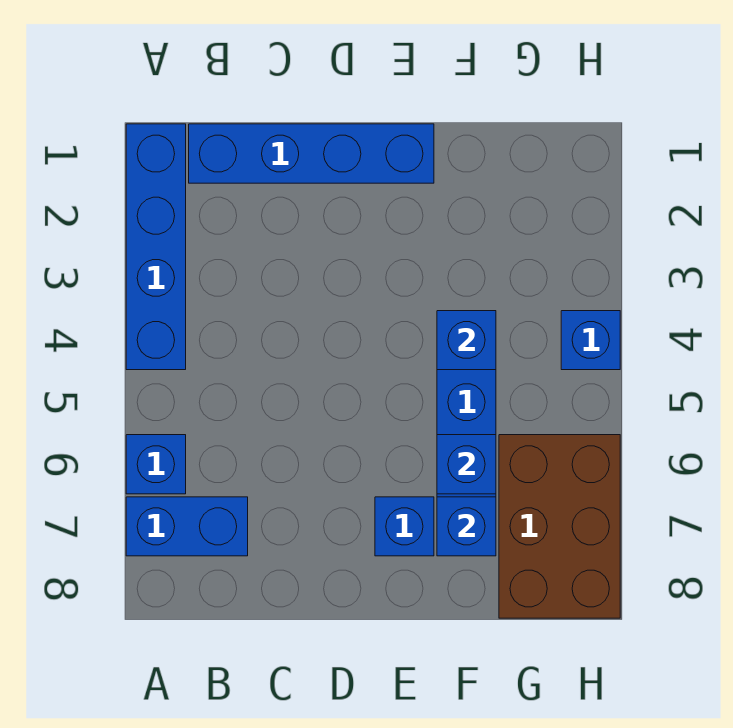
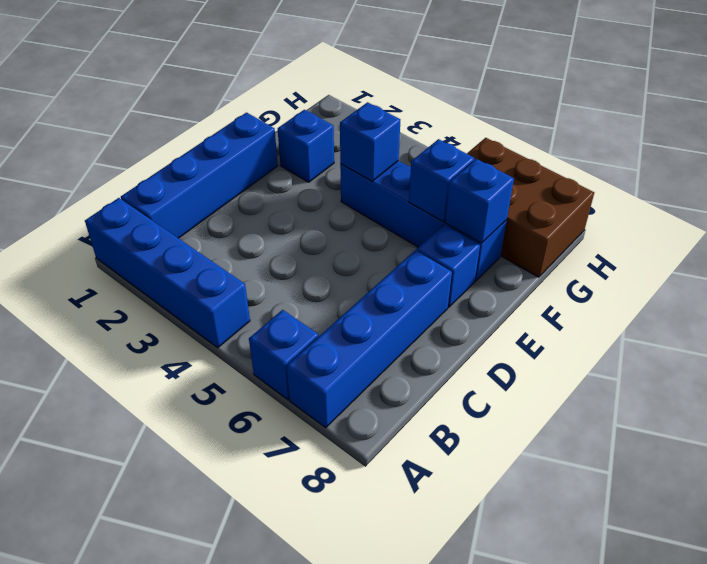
blue 1x2 brick [126,497,248,556] -> blue 1x4 brick [287,250,452,428]
blue 1x1 brick [561,311,620,370] -> blue 1x1 brick moved to [278,110,334,182]

